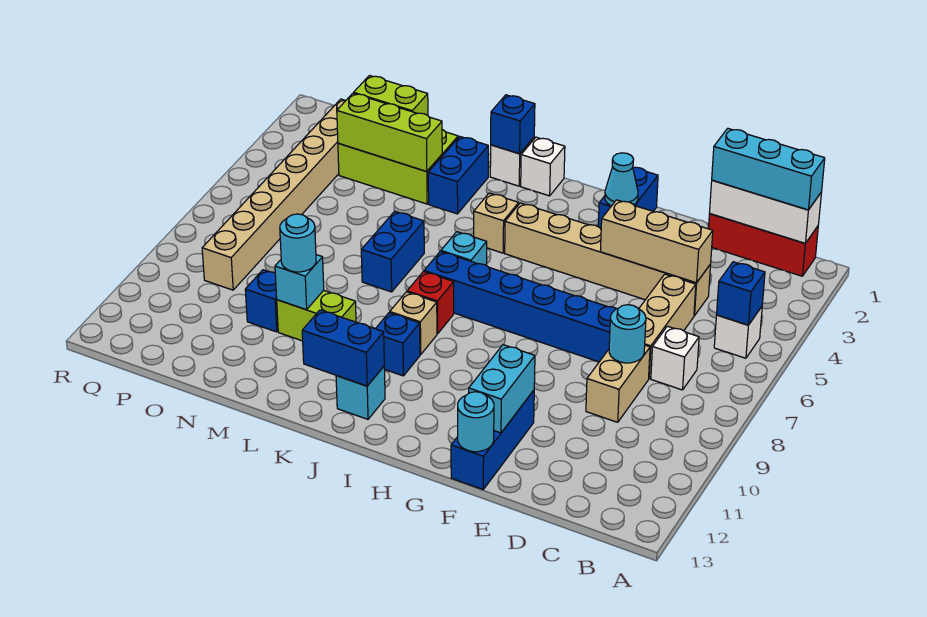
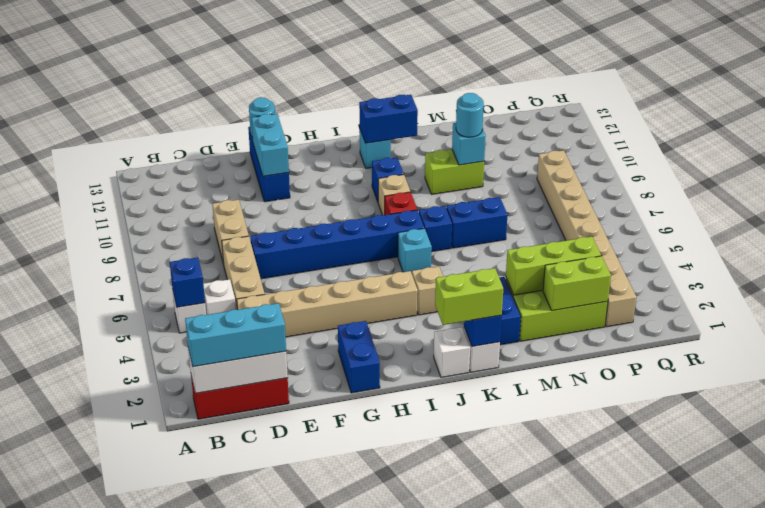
white 1x1 brick [651,326,699,390] -> white 1x1 brick moved to [203,279,236,315]
tan 1x3 brick [600,200,713,283] -> none
cyan 1x1 round brick [609,305,646,363] -> none
cyan 1x1 cone [605,153,638,206] -> none
none -> lime 1x2 brick [435,268,503,325]
blue 1x2 brick [361,211,424,292] -> blue 1x2 brick turned to [446,197,508,248]
blue 1x1 brick [245,270,278,332] -> blue 1x1 brick moved to [419,206,452,252]

